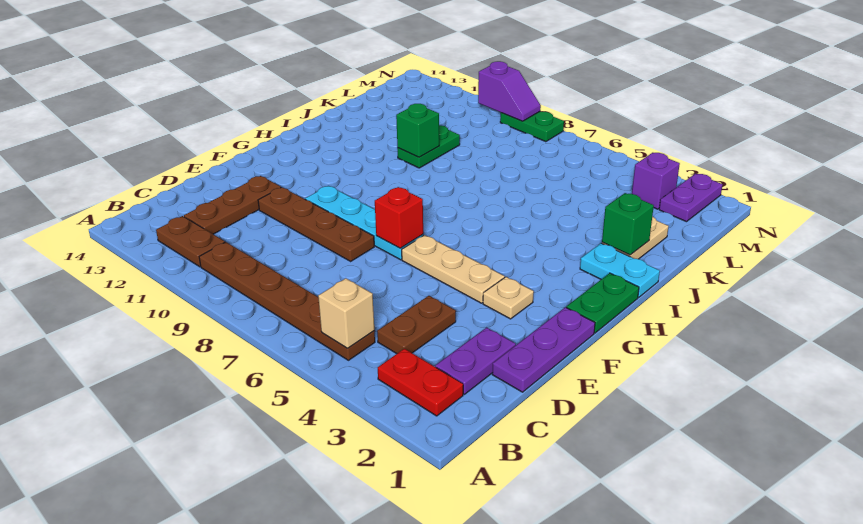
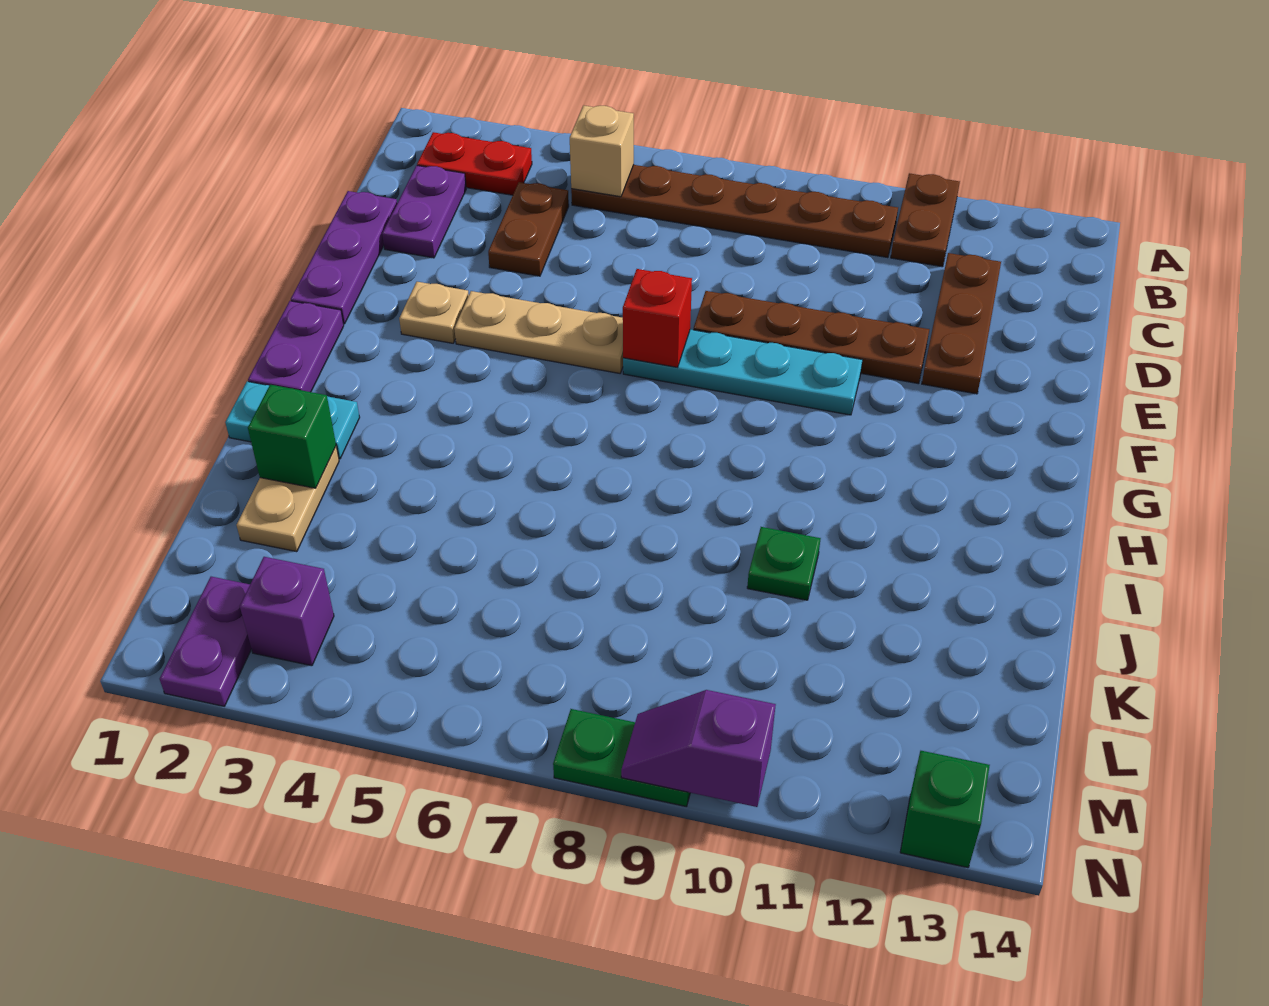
brown 1x2 plate [156,216,225,267] -> brown 1x2 plate turned to [891,173,960,267]
green 1x2 plate [566,273,639,333] -> purple 1x2 plate [248,301,344,392]
green 1x2 plate [397,125,460,168] -> green 1x1 plate [747,527,821,600]
green 1x1 brick [396,104,439,157] -> green 1x1 brick moved to [900,751,990,868]

